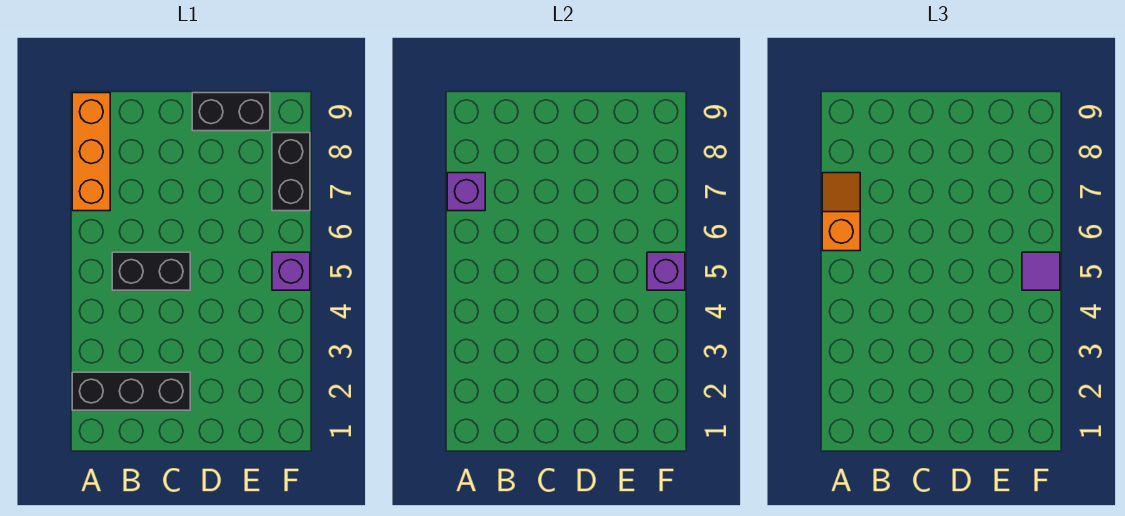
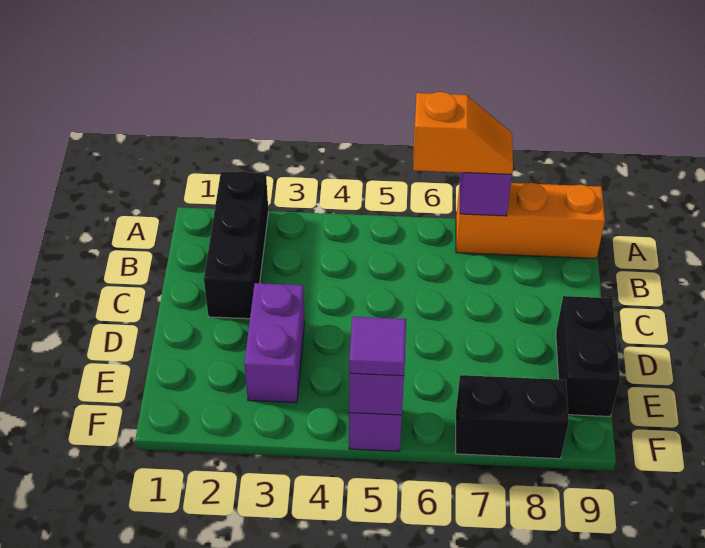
black 1x2 brick [112,252,190,290] -> none
none -> purple 1x2 brick [244,283,305,403]

